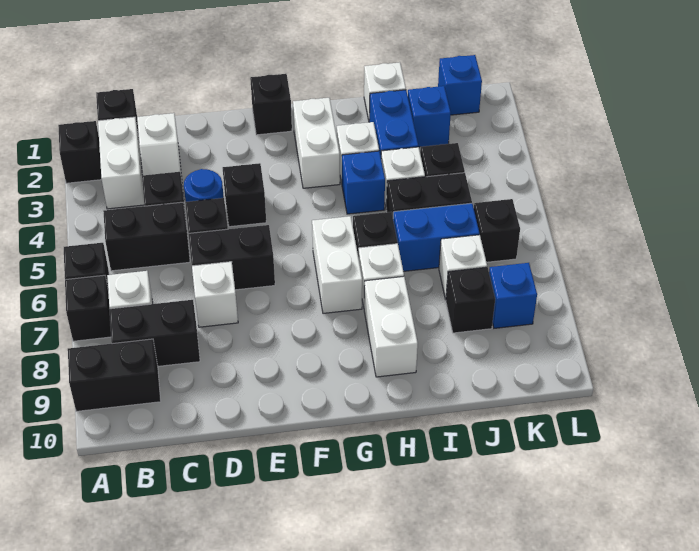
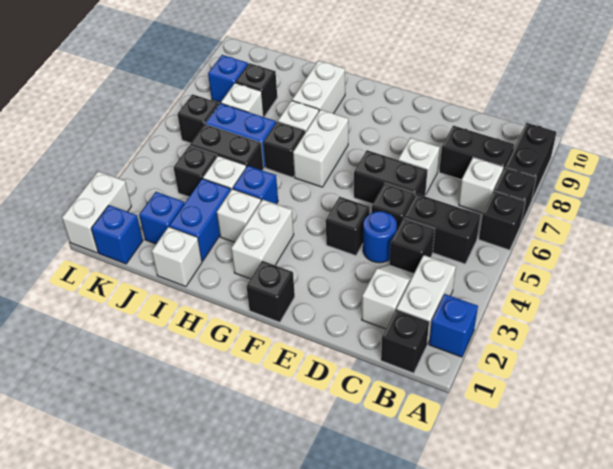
black 1x1 brick [58,121,102,183] -> blue 1x1 brick [429,294,478,357]
black 1x2 brick [68,339,161,411] -> black 1x2 brick turned to [506,123,556,201]
none -> white 1x2 brick [62,171,131,253]

